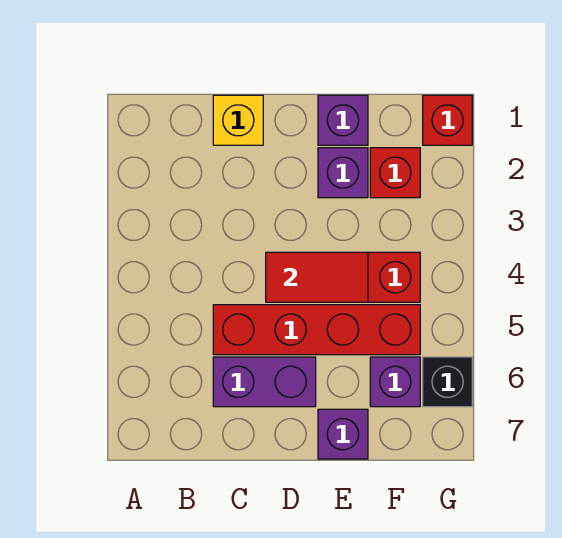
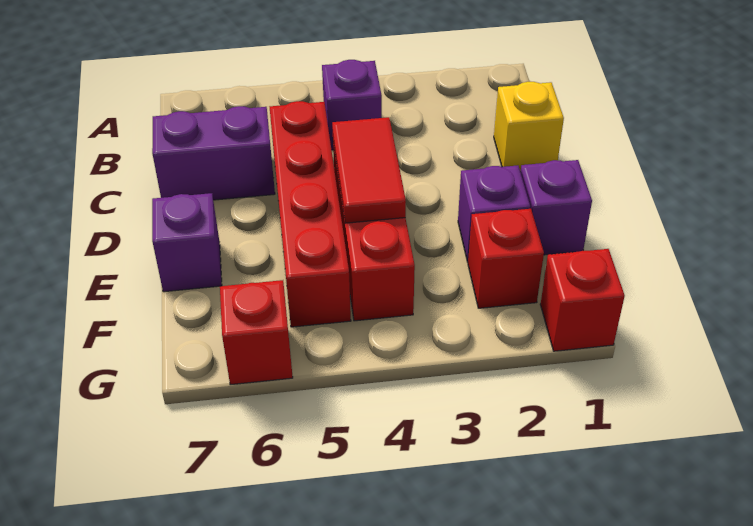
purple 1x2 brick [213,357,316,407] -> purple 1x2 brick turned to [152,106,275,200]
purple 1x1 brick [370,357,420,407] -> purple 1x1 brick moved to [322,60,382,150]
black 1x1 brick [423,357,472,407] -> red 1x1 brick [220,280,293,385]

